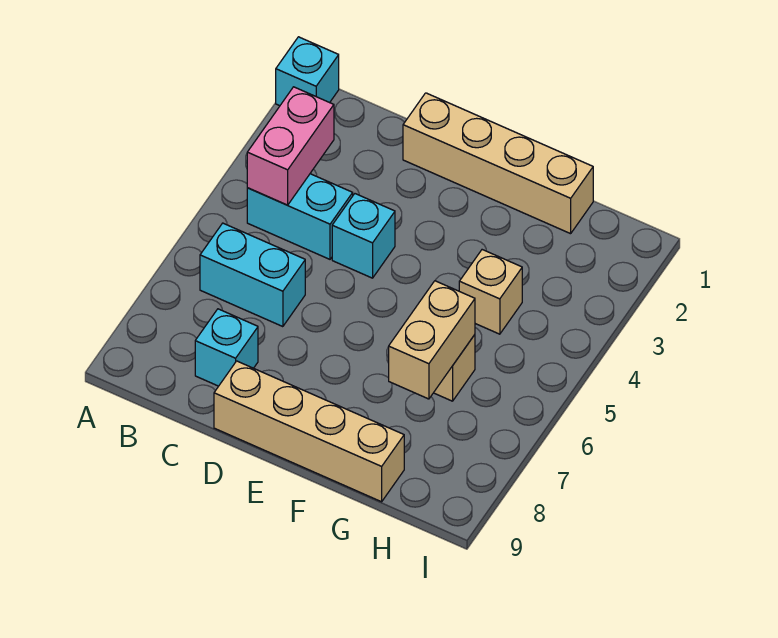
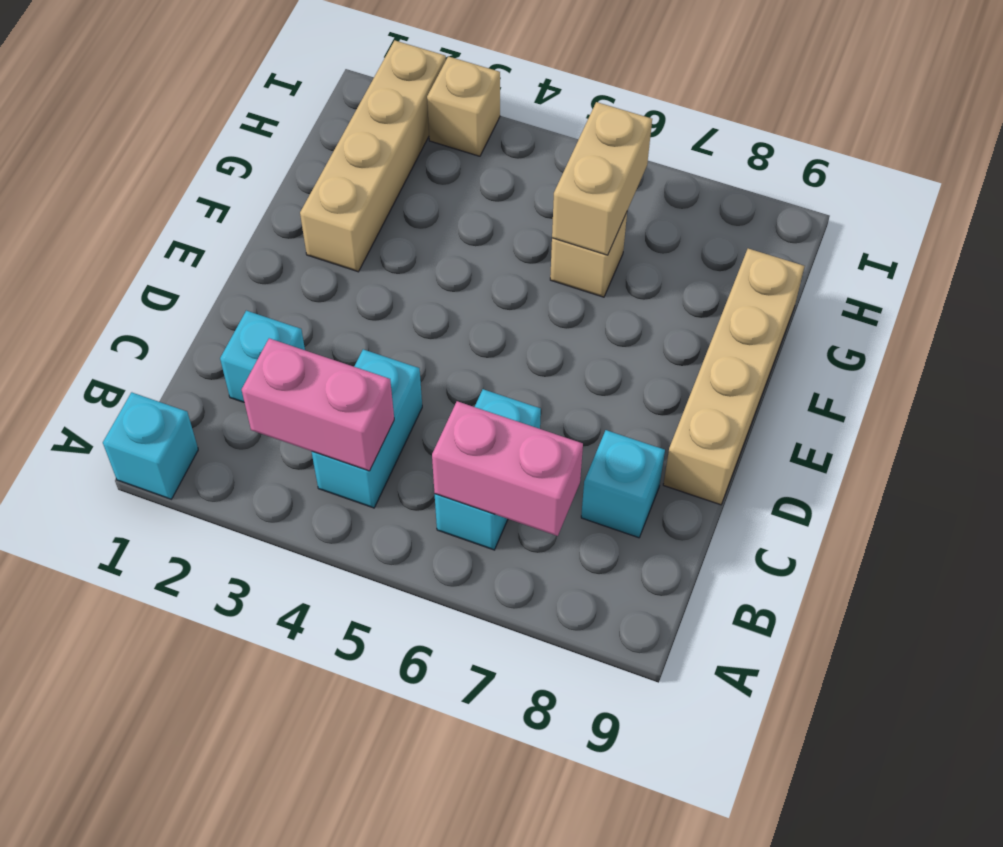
none -> pink 1x2 brick [432,401,583,536]
tan 1x4 brick [403,93,593,234] -> tan 1x4 brick moved to [300,40,446,272]
cyan 1x1 brick [332,194,395,278] -> cyan 1x1 brick moved to [220,311,305,402]
tan 1x1 brick [459,250,522,334] -> tan 1x1 brick moved to [427,56,500,156]
tan 1x2 brick [389,281,475,399] -> tan 1x2 brick turned to [552,102,652,255]

